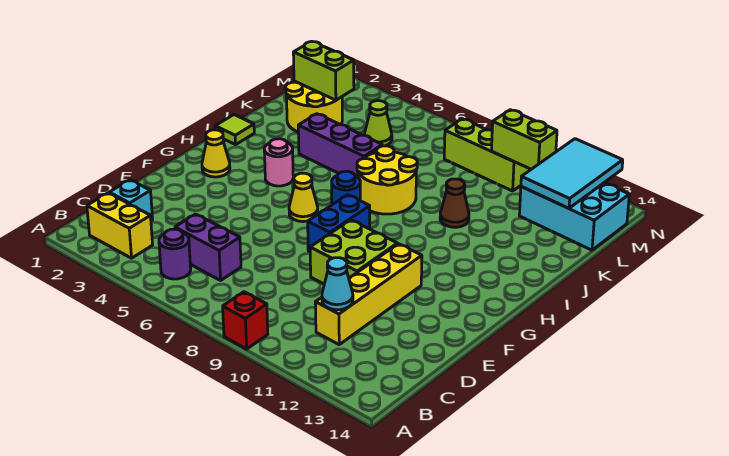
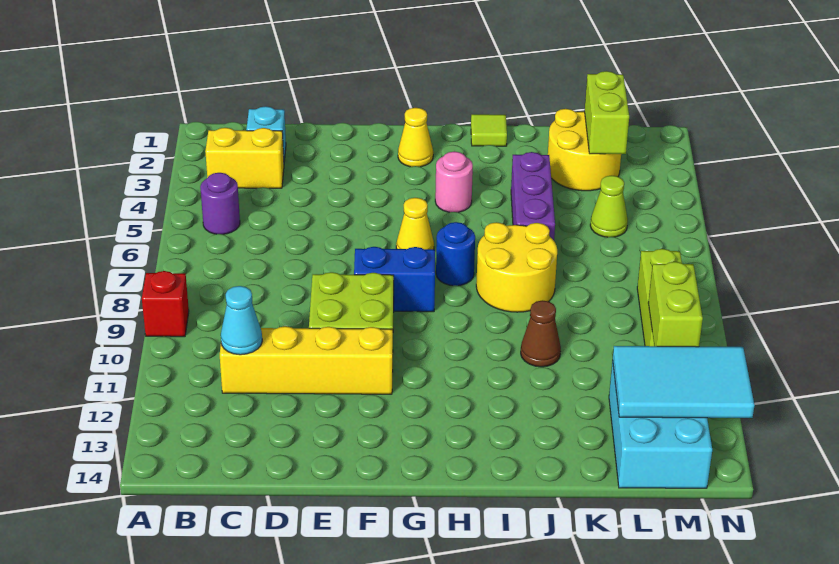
yellow 1x2 brick [87,193,153,258] -> yellow 1x2 brick turned to [205,128,284,188]
purple 1x2 brick [175,214,241,280] -> none

